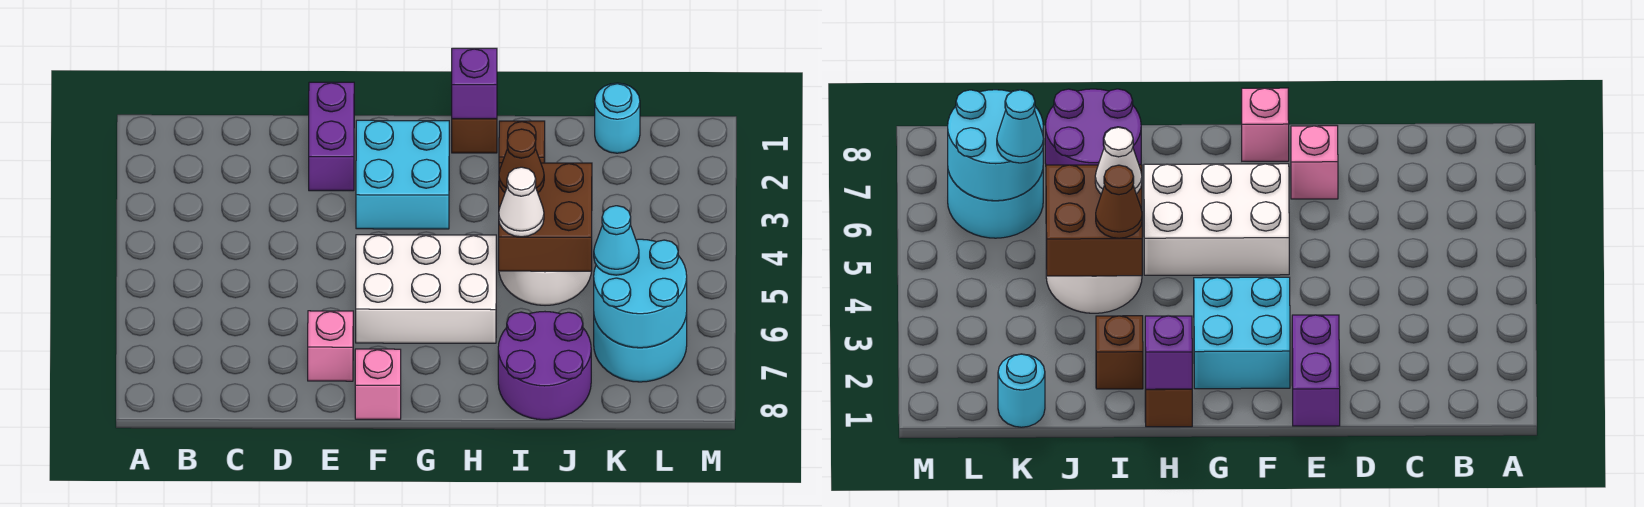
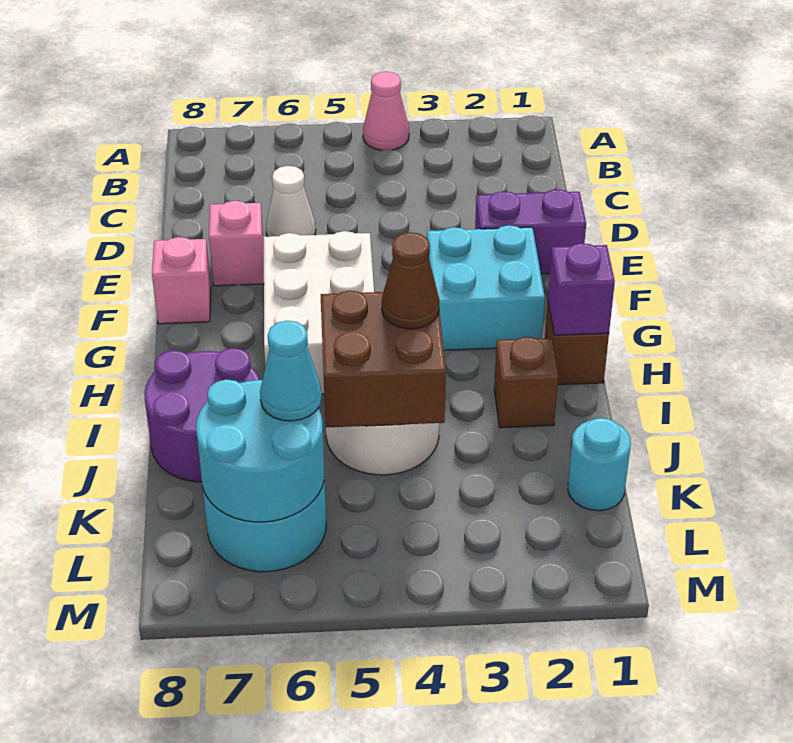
none -> pink 1x1 cone [363,72,409,150]
white 1x1 cone [499,167,544,237] -> white 1x1 cone moved to [266,166,316,237]

